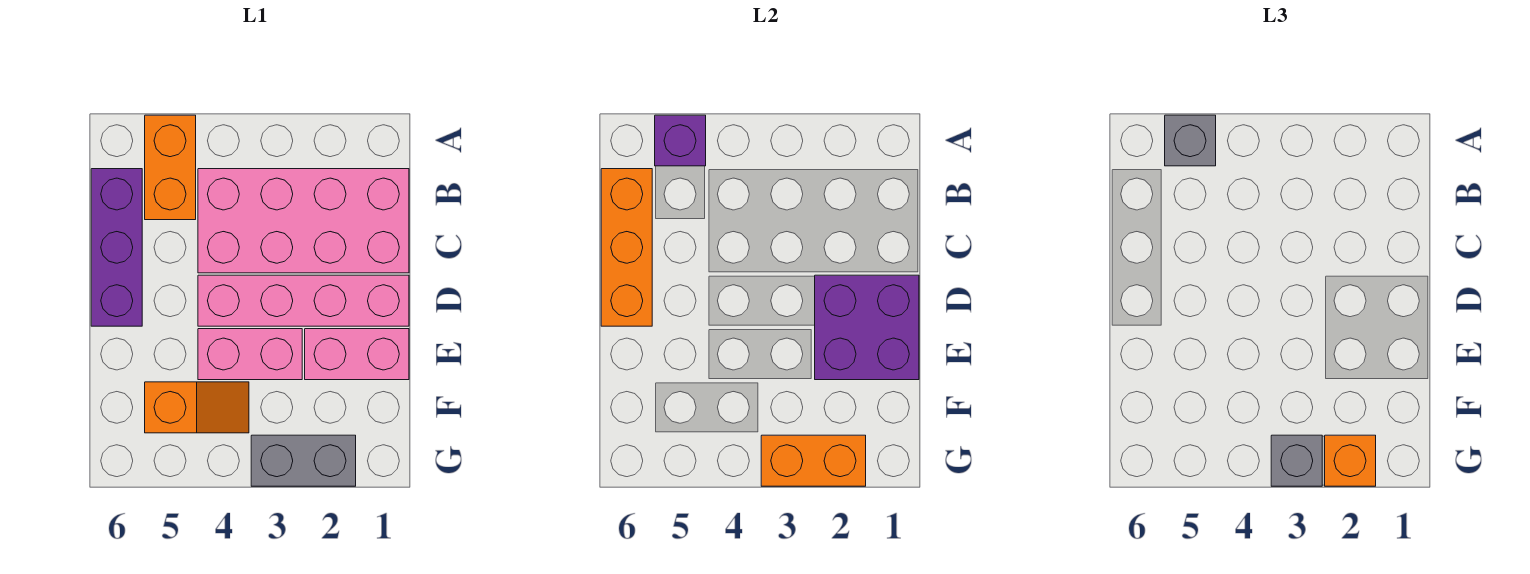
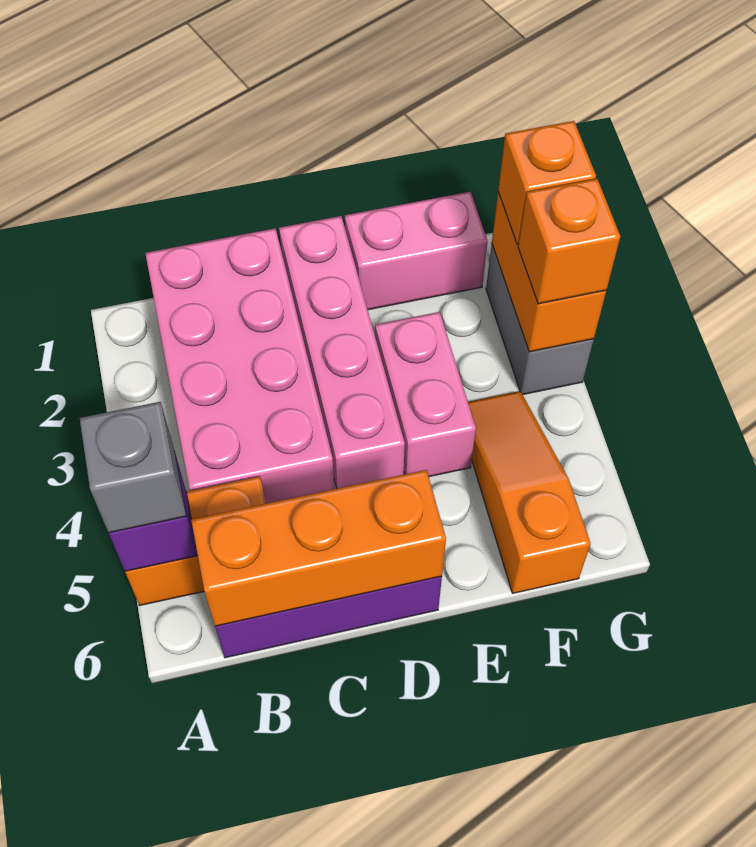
purple 2x2 brick [815,275,919,380] -> none
pink 1x2 brick [305,329,409,380] -> pink 1x2 brick turned to [345,192,488,310]
orange 1x2 slope [145,382,249,433] -> orange 1x3 slope [468,391,591,593]
grey 1x1 brick [1271,435,1322,486] -> orange 1x1 brick [518,179,620,304]

